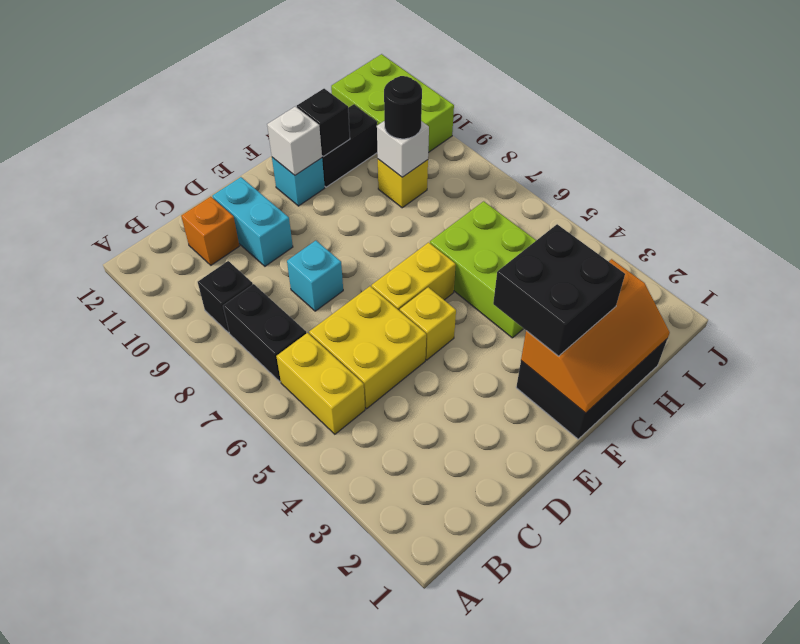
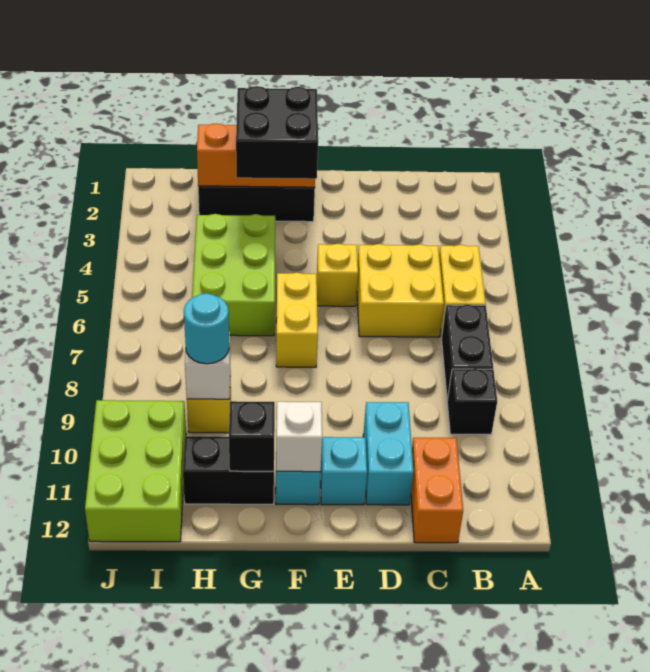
orange 1x1 brick [181,197,239,265] -> orange 1x2 brick [411,438,463,543]
cyan 1x1 brick [287,241,343,311] -> cyan 1x1 brick moved to [321,437,367,505]
yellow 1x2 brick [371,242,456,311] -> yellow 1x2 brick turned to [276,273,318,367]
black 1x1 round brick [384,76,422,139] -> cyan 1x1 round brick [184,293,229,364]

